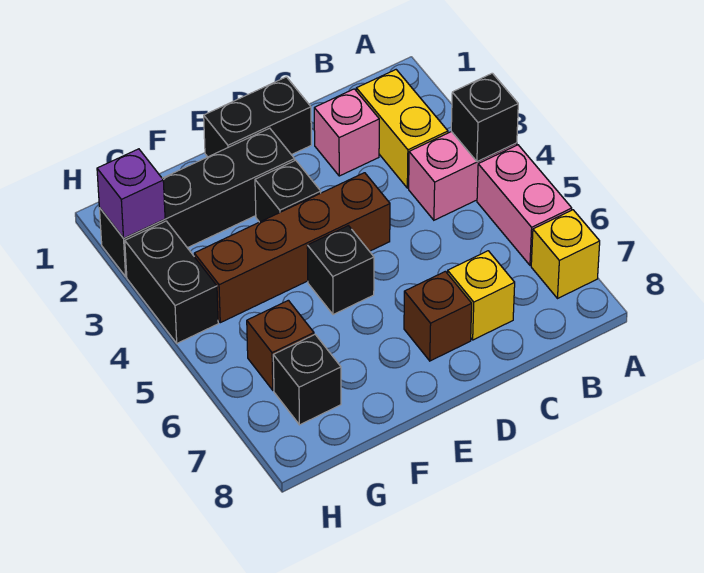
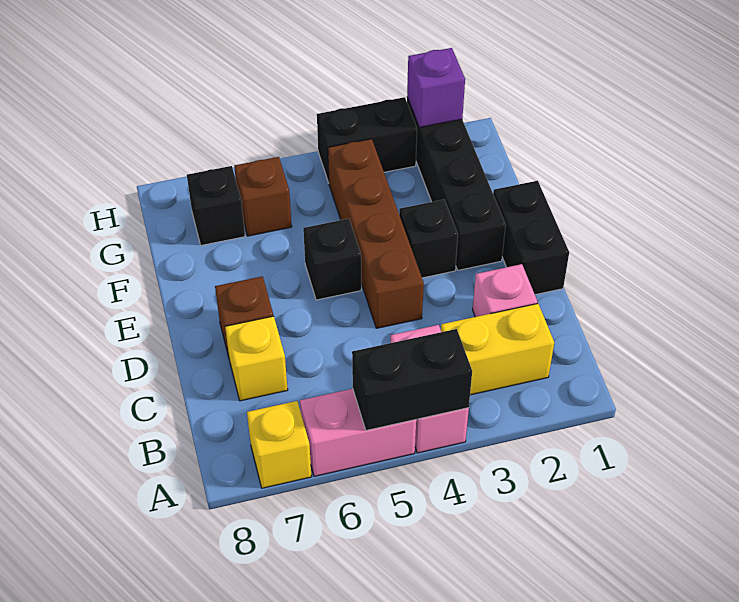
black 1x1 brick [451,73,518,162] -> black 1x2 brick [352,329,472,430]

